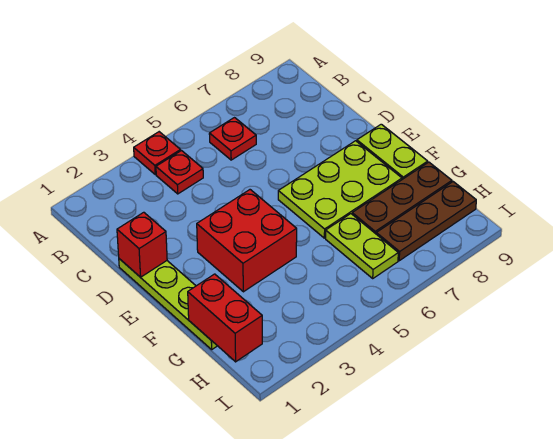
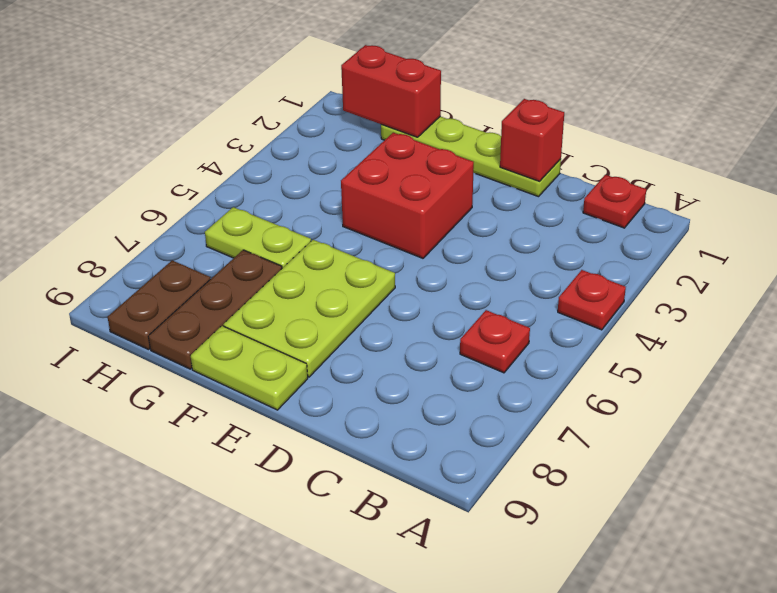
red 1x1 plate [156,151,203,194] -> red 1x1 plate moved to [583,175,646,228]
brown 1x3 plate [376,182,476,261] -> brown 1x2 plate [108,260,211,350]

